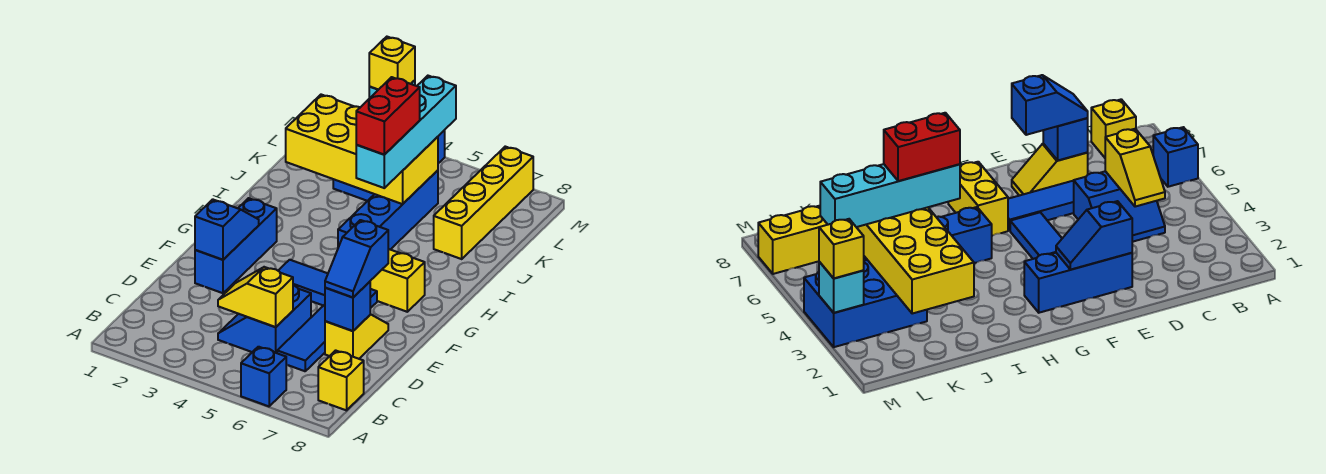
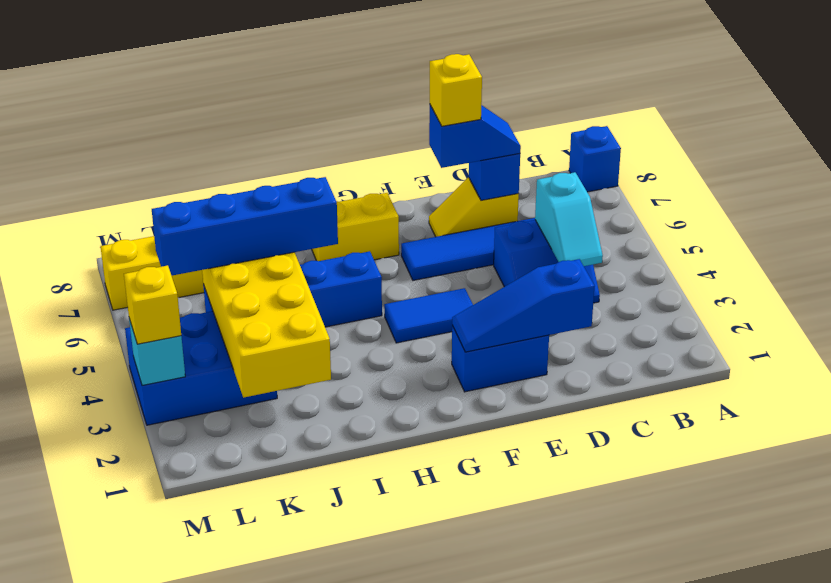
blue 1x1 brick [241,347,286,406] -> blue 1x1 brick moved to [569,126,621,192]
yellow 1x1 brick [318,350,364,410] -> yellow 1x1 brick moved to [430,54,482,126]
yellow 1x2 slope [218,267,293,327] -> cyan 1x2 slope [535,172,603,266]
blue 1x3 brick [195,198,277,293] -> blue 1x2 brick [452,326,549,392]
blue 1x2 slope [195,199,259,260] -> blue 1x3 slope [452,259,595,352]
blue 1x2 tile [278,260,328,306] -> blue 1x2 tile turned to [384,288,473,343]
yellow 1x2 brick [370,249,425,312] -> yellow 1x2 brick turned to [312,193,399,261]
cyan 1x4 brick [356,76,456,188] -> blue 1x4 brick [152,177,338,276]
red 1x2 brick [356,77,420,155] -> none

